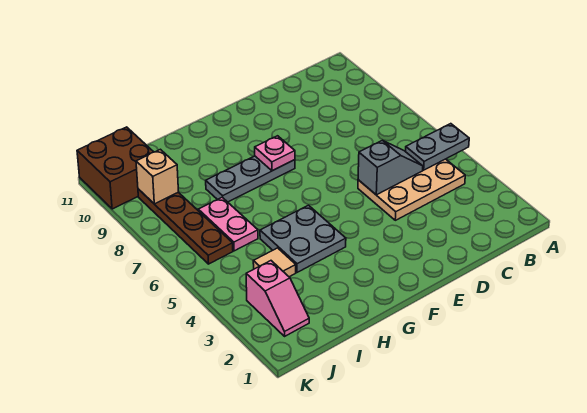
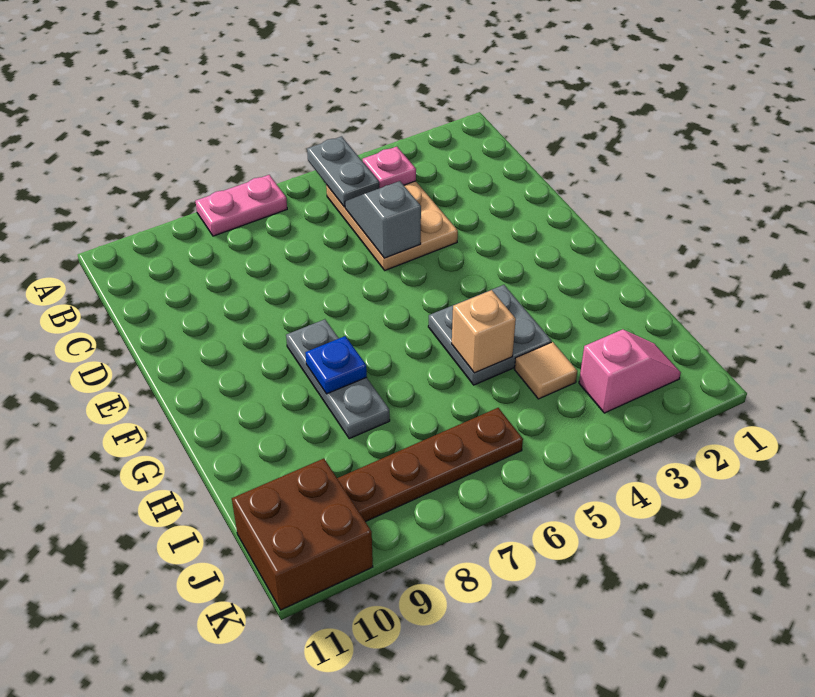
pink 1x1 plate [255,136,295,171] -> pink 1x1 plate moved to [362,147,416,188]
none -> blue 1x1 plate [305,336,367,394]
pink 1x2 plate [198,197,258,251] -> pink 1x2 plate moved to [195,175,287,236]
tan 1x1 brick [136,149,179,204] -> tan 1x1 brick moved to [452,290,516,373]

